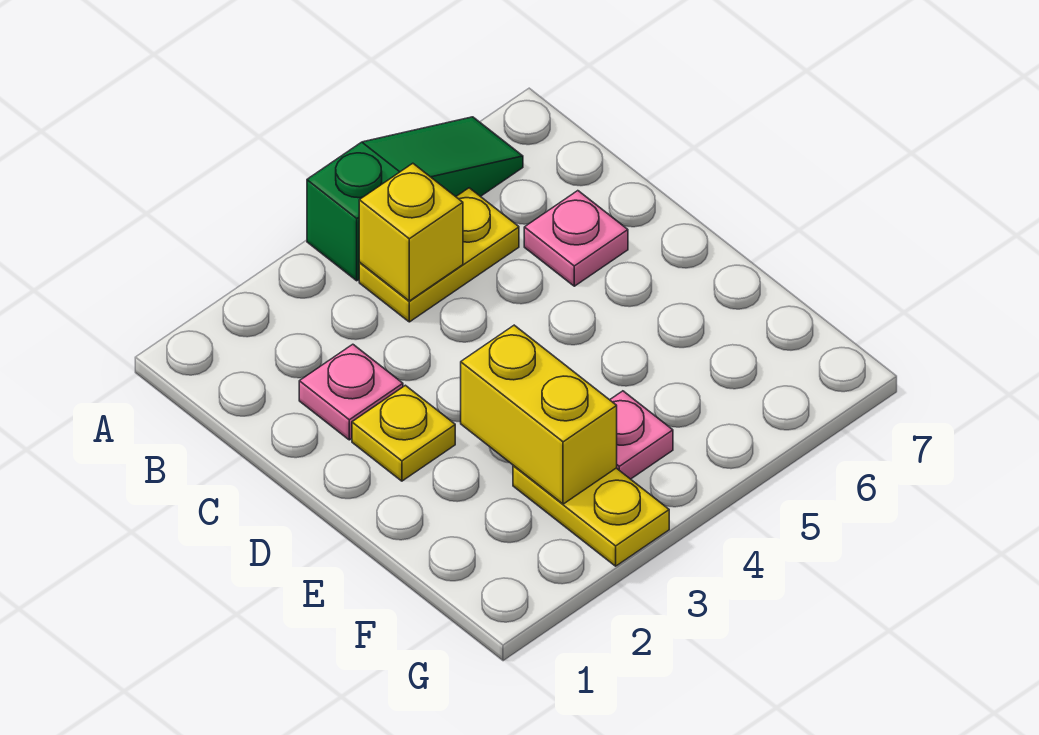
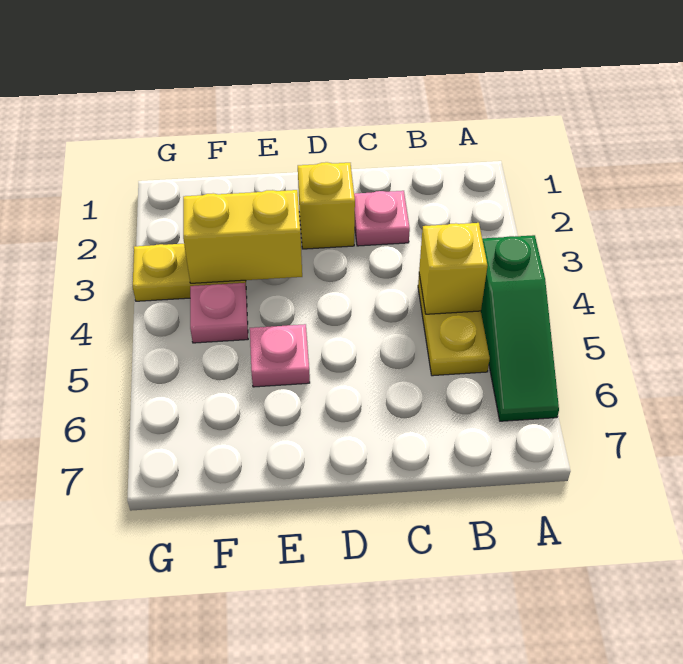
pink 1x1 plate [524,191,628,286] -> pink 1x1 plate moved to [250,324,310,387]
yellow 1x1 plate [352,385,455,481] -> yellow 1x1 brick [298,162,355,249]

